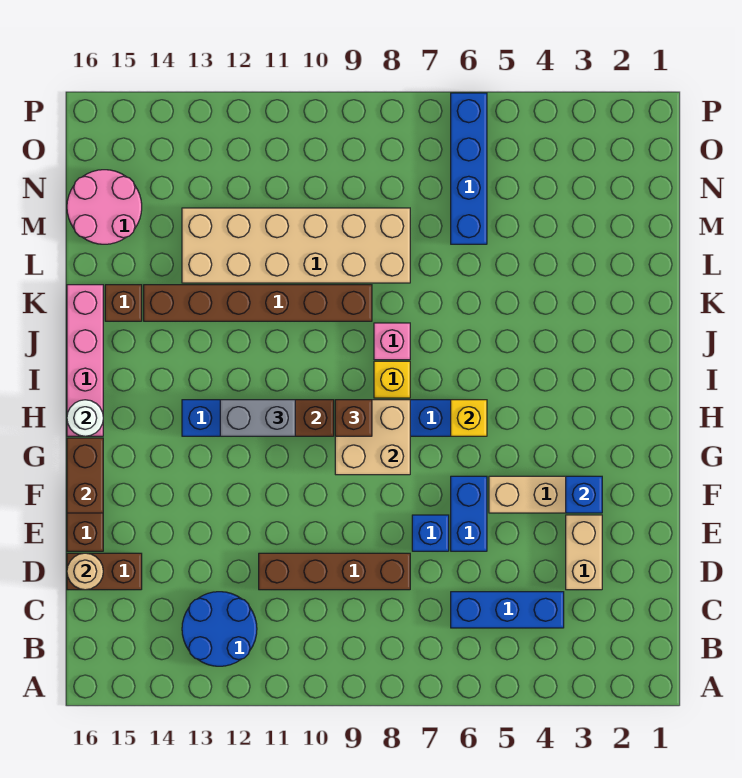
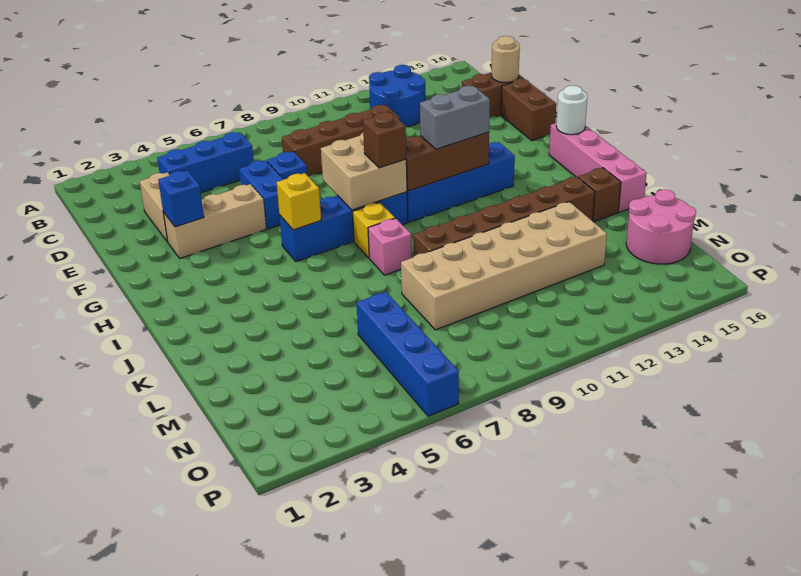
brown 1x2 brick [67,438,103,513] -> none

